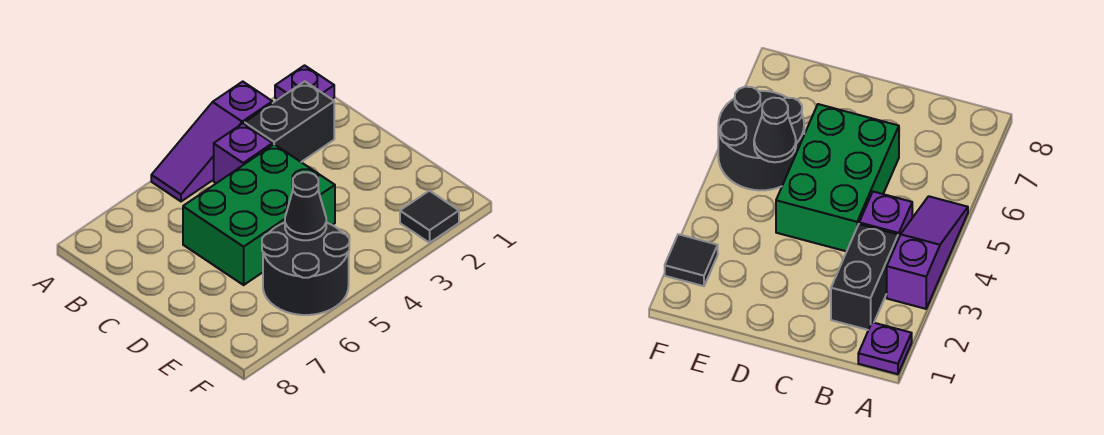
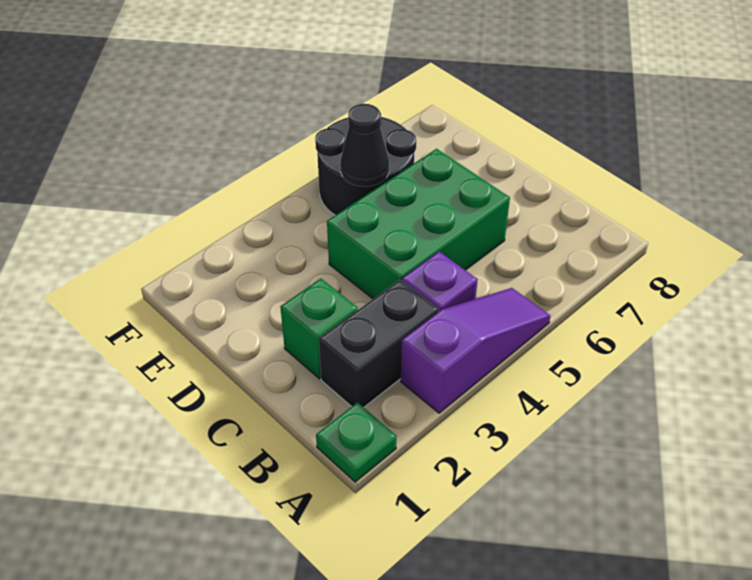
purple 1x1 plate [275,65,334,99] -> green 1x1 plate [316,402,396,482]
none -> green 1x1 brick [281,279,358,379]
black 1x1 tile [400,191,459,243] -> none

